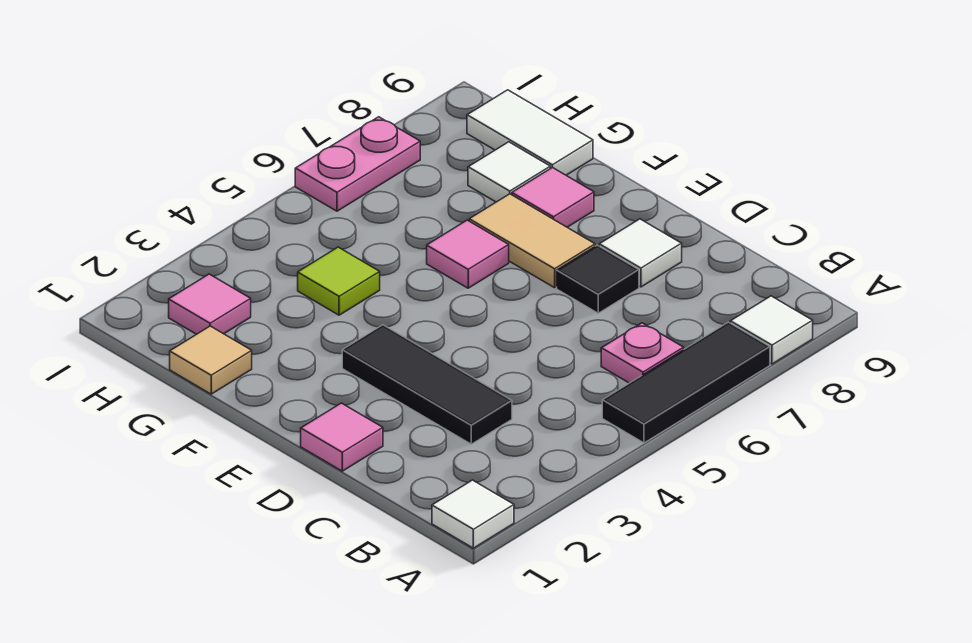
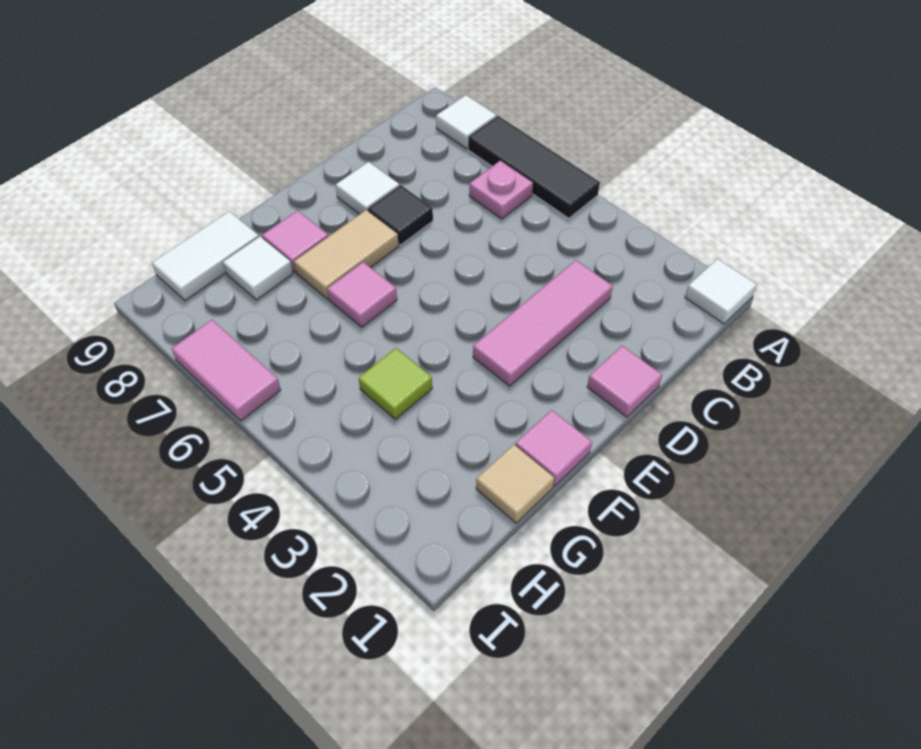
black 1x3 tile [342,325,512,444] -> pink 1x3 tile [473,260,613,386]
pink 1x1 tile [169,274,251,334] -> pink 1x1 tile moved to [515,410,592,486]
pink 1x2 plate [295,117,420,211] -> pink 1x2 tile [172,320,281,421]

